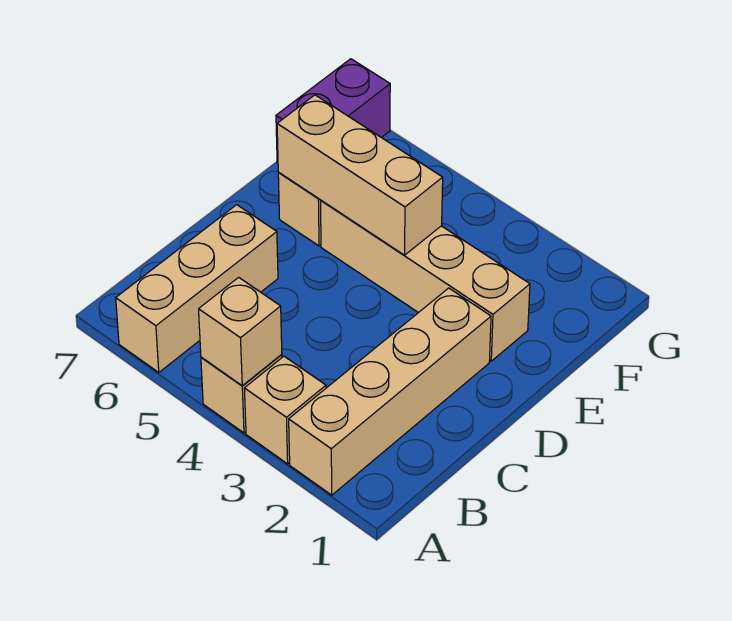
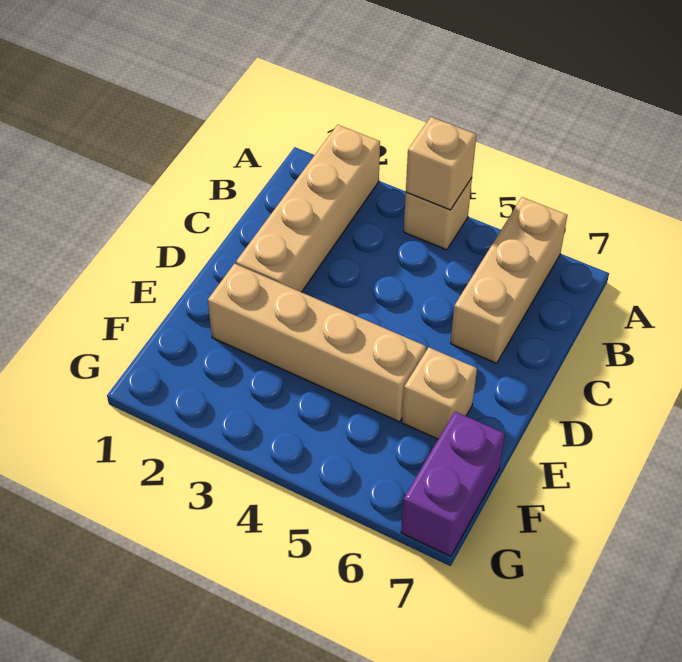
tan 1x1 brick [244,356,326,464] -> none
tan 1x3 brick [277,95,443,255] -> none

